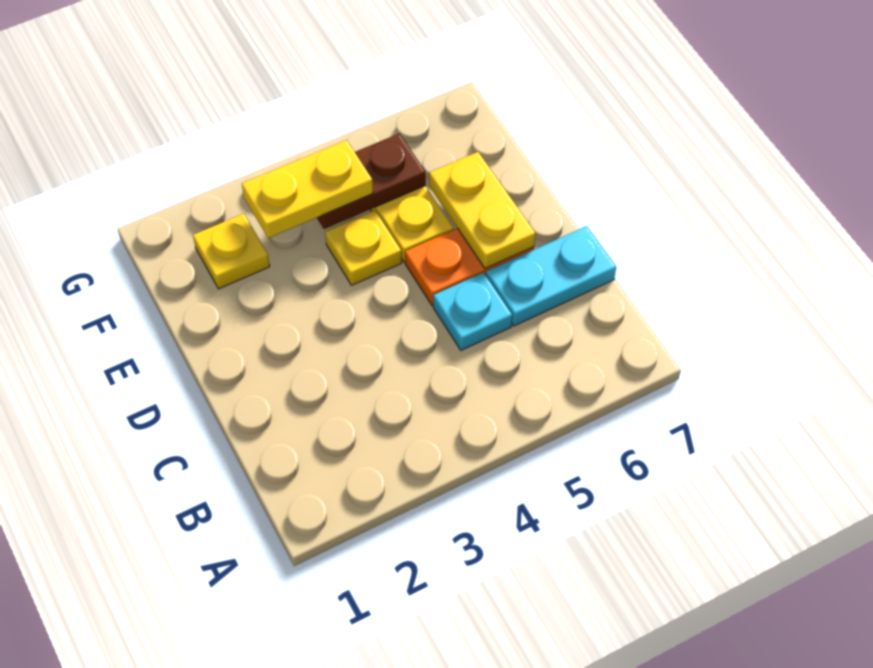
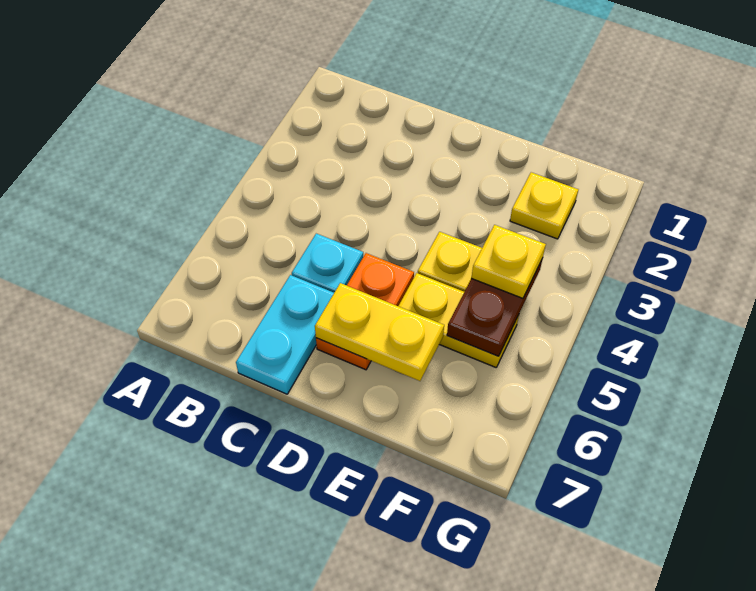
yellow 1x2 plate [242,140,373,238] -> yellow 1x1 plate [471,225,546,298]

